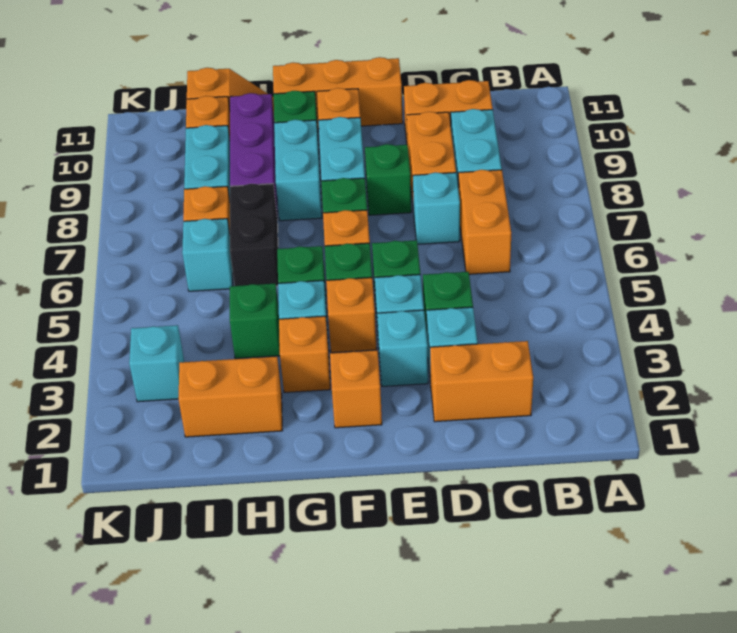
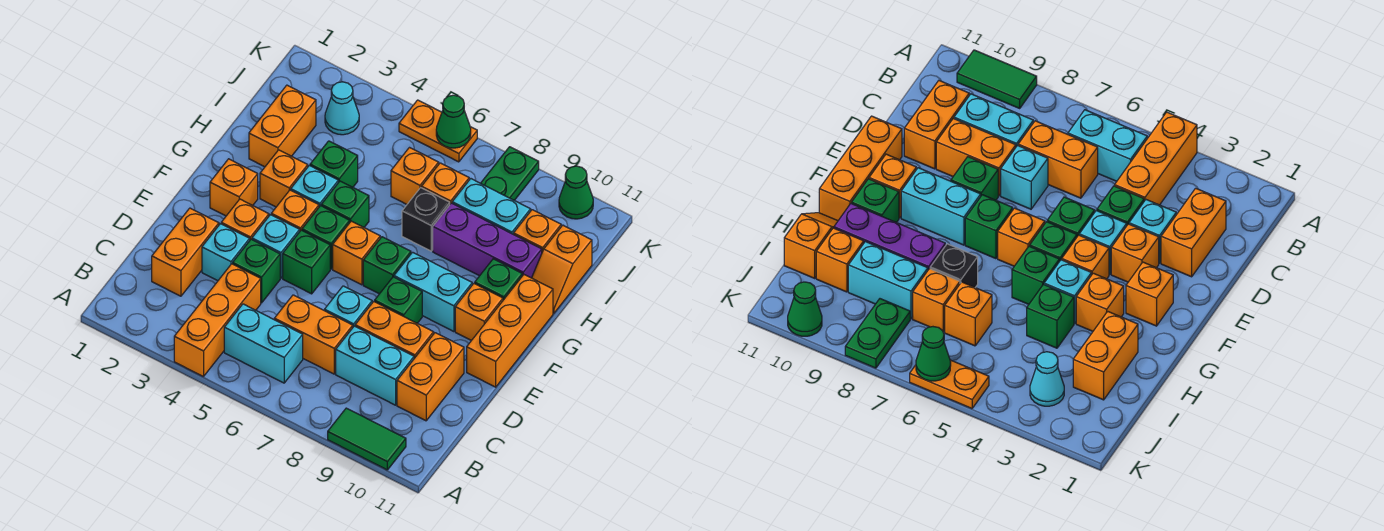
none -> orange 1x3 brick [174,264,261,377]
none -> green 1x2 tile [328,408,406,470]
cyan 1x1 brick [377,310,428,386] -> orange 1x1 brick [221,199,269,240]
cyan 1x2 brick [274,120,322,221] -> cyan 1x2 brick moved to [224,304,303,383]
black 1x2 brick [230,184,278,286] -> black 1x1 brick [402,188,450,251]
cyan 1x1 brick [182,219,233,291] -> orange 1x1 brick [391,148,439,204]
cyan 1x1 brick [129,325,184,402] -> cyan 1x1 cone [325,82,359,135]
none -> green 1x2 plate [481,147,539,200]
none -> orange 1x2 plate [399,100,477,162]
none -> green 1x1 cone [436,95,471,148]
none -> green 1x1 cone [559,166,593,219]

